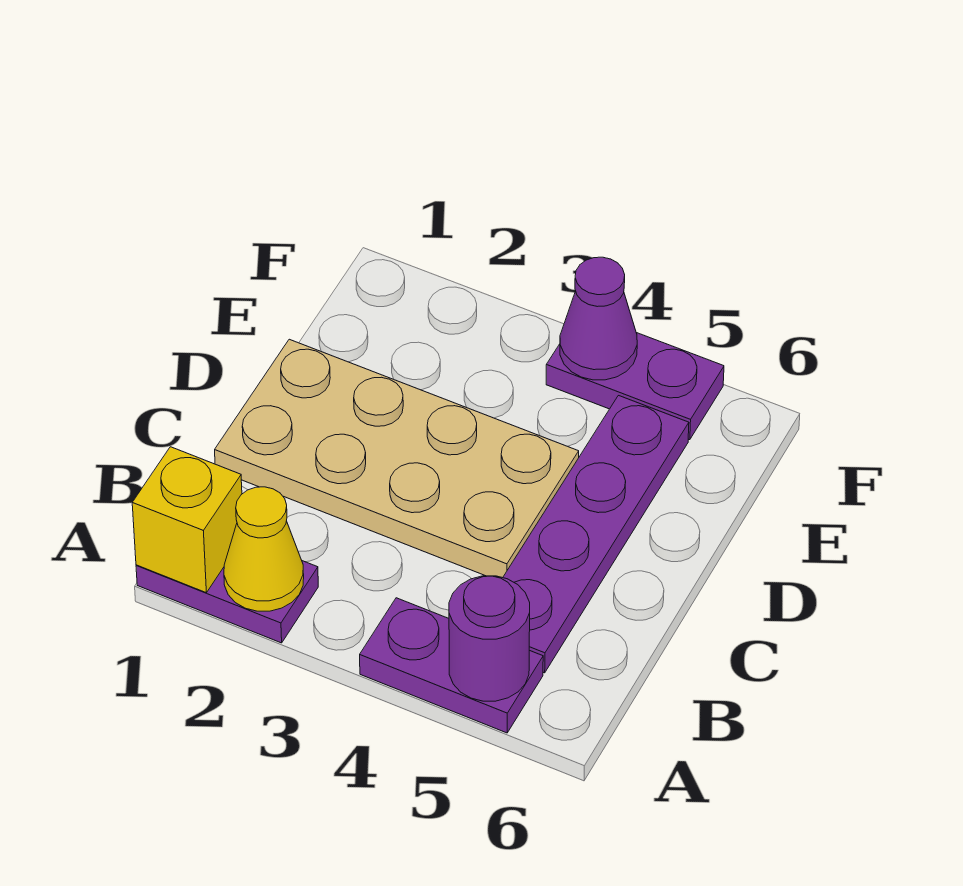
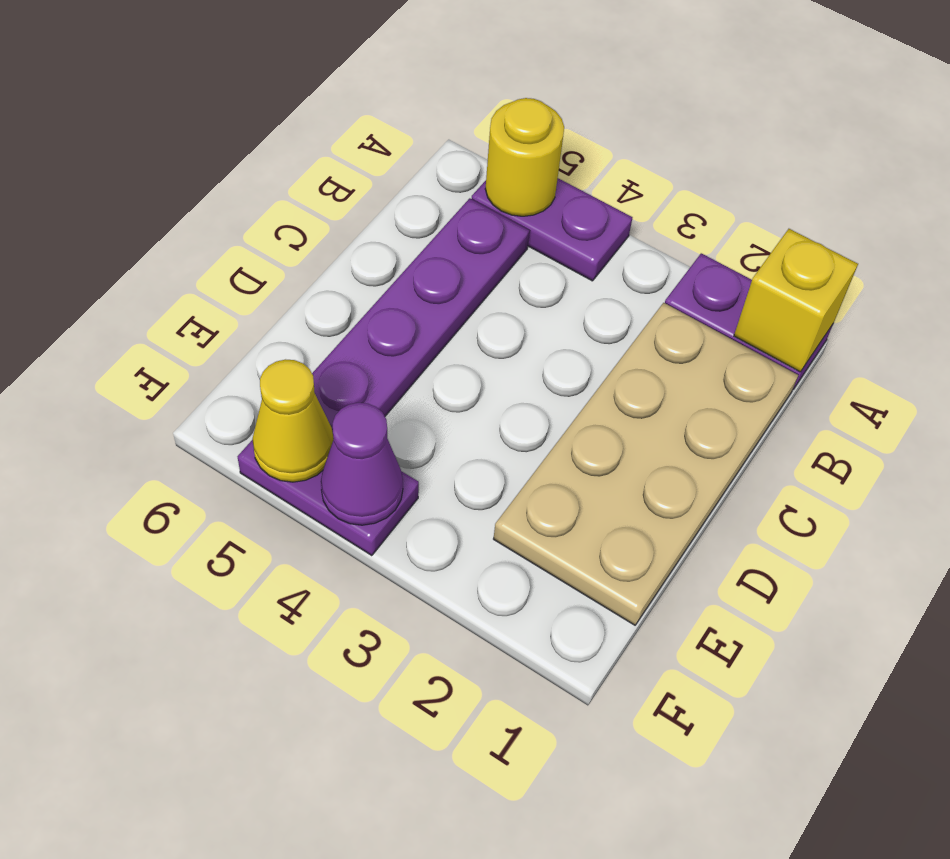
yellow 1x1 cone [224,487,304,611] -> yellow 1x1 cone moved to [252,359,333,482]
purple 1x1 round brick [449,576,530,701] -> yellow 1x1 round brick [485,98,564,216]
tan 2x4 plate [215,339,579,578] -> tan 2x4 plate turned to [494,303,798,625]

